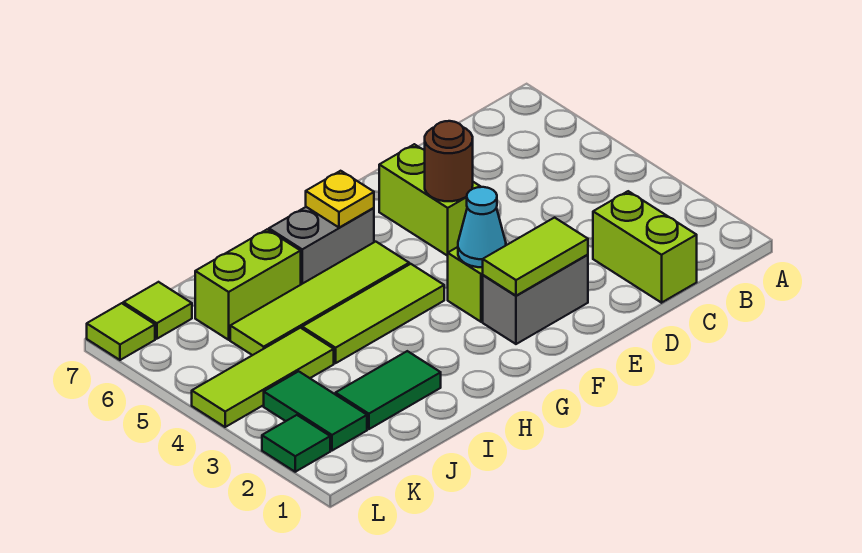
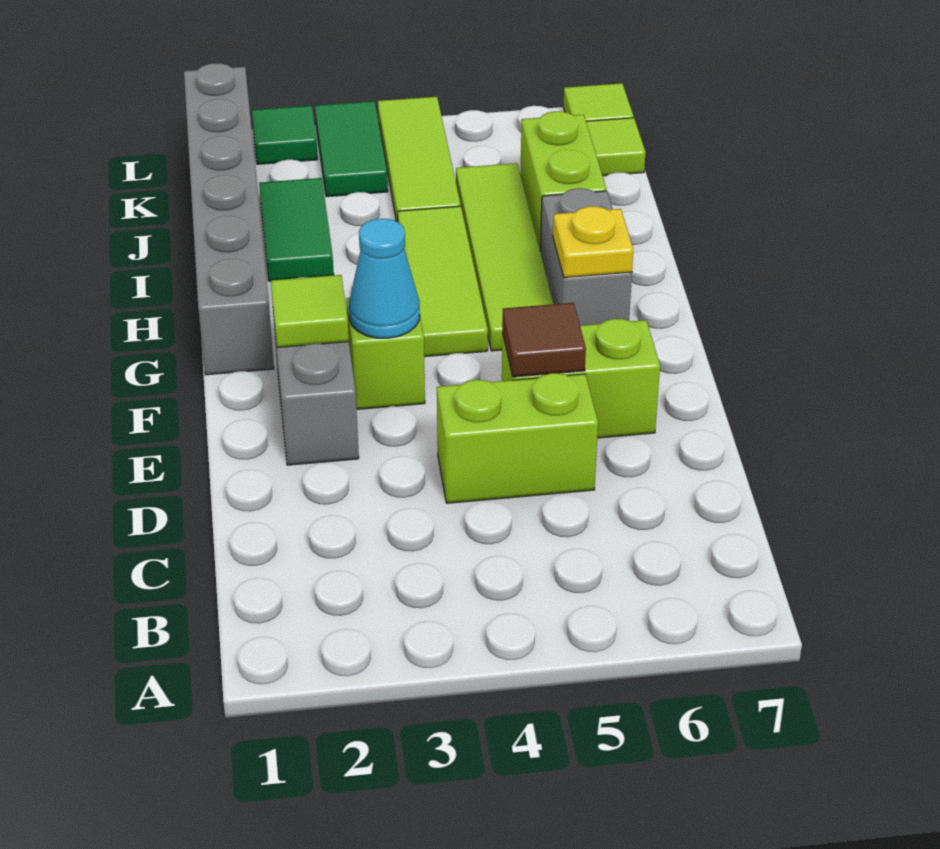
lime 1x2 brick [593,191,697,303] -> lime 1x2 brick moved to [437,373,598,503]
lime 1x2 tile [483,218,588,296] -> lime 1x1 tile [271,275,349,348]
brown 1x1 round brick [425,121,473,201] -> brown 1x1 tile [502,303,586,377]
none -> grey 1x6 brick [184,63,274,375]
green 1x2 tile [264,371,367,451] -> green 1x2 tile turned to [315,101,388,197]

